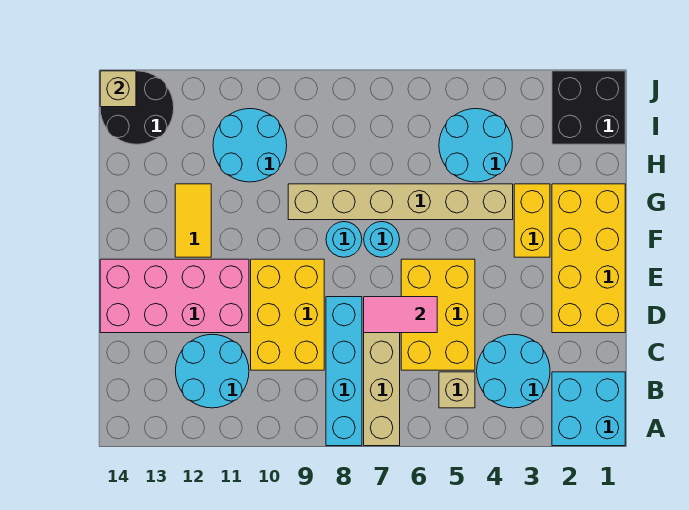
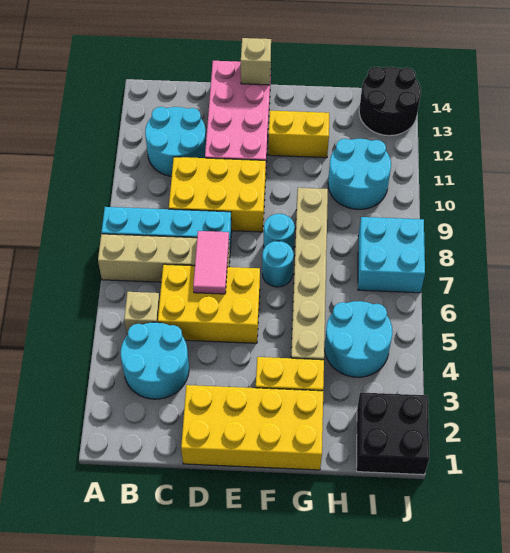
cyan 2x2 brick [552,372,625,446] -> cyan 2x2 brick moved to [358,217,425,293]
yellow 1x2 tile [175,184,211,257] -> yellow 1x2 brick [268,110,329,158]
tan 1x1 brick [100,71,136,107] -> tan 1x1 brick moved to [241,38,271,85]

